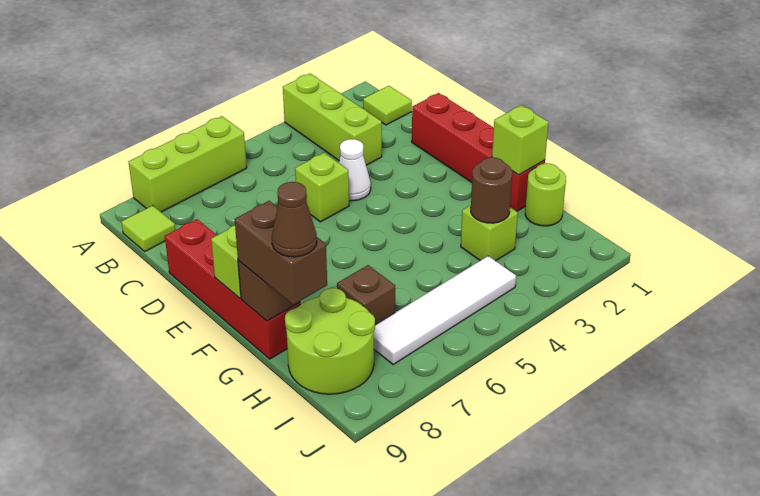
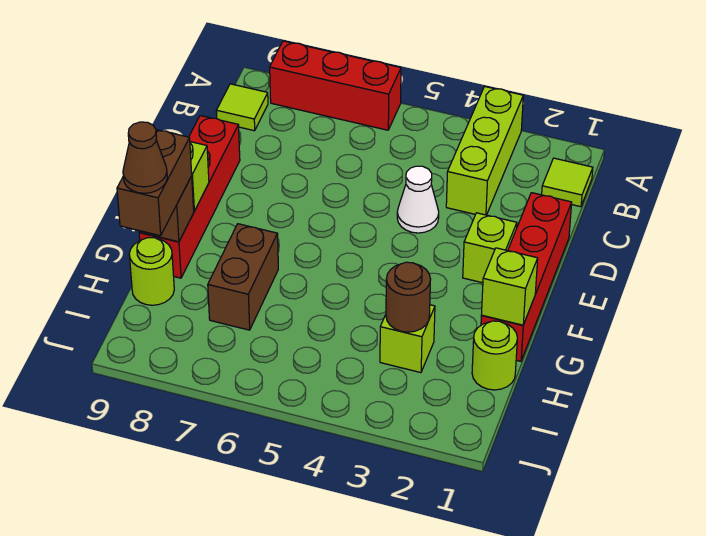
lime 1x3 brick [129,116,247,212] -> red 1x3 brick [270,41,401,130]
lime 1x1 brick [295,153,349,222] -> lime 1x1 brick moved to [463,213,517,283]
brown 1x1 brick [337,265,395,325] -> brown 1x2 brick [208,224,278,330]
lime 2x2 round brick [285,288,375,394] -> lime 1x1 round brick [129,238,174,305]
white 1x4 tile [374,256,516,365] -> none

